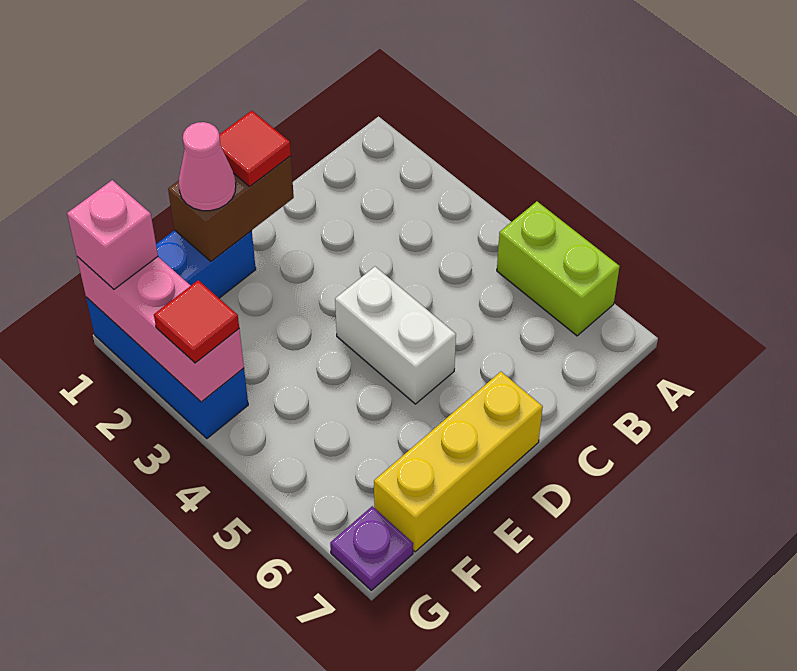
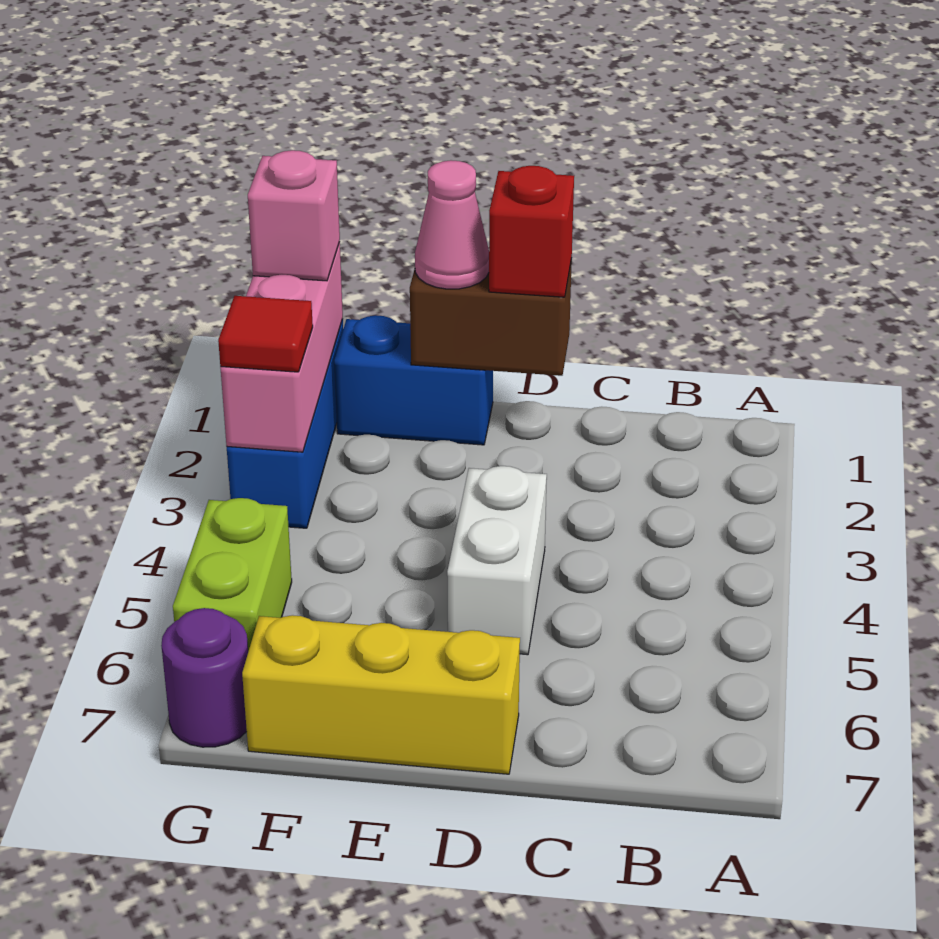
lime 1x2 brick [497,202,620,336] -> lime 1x2 brick moved to [173,498,292,651]
red 1x1 tile [219,111,291,186] -> red 1x1 brick [489,166,574,297]
purple 1x1 plate [330,506,413,590] -> purple 1x1 round brick [161,608,248,747]

